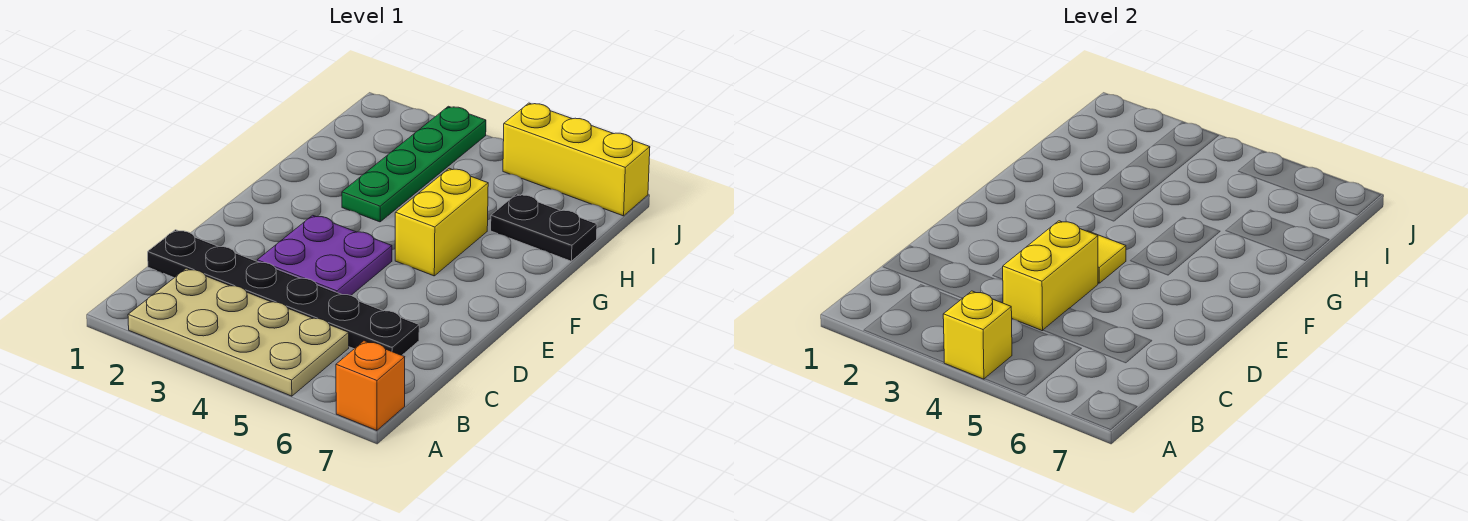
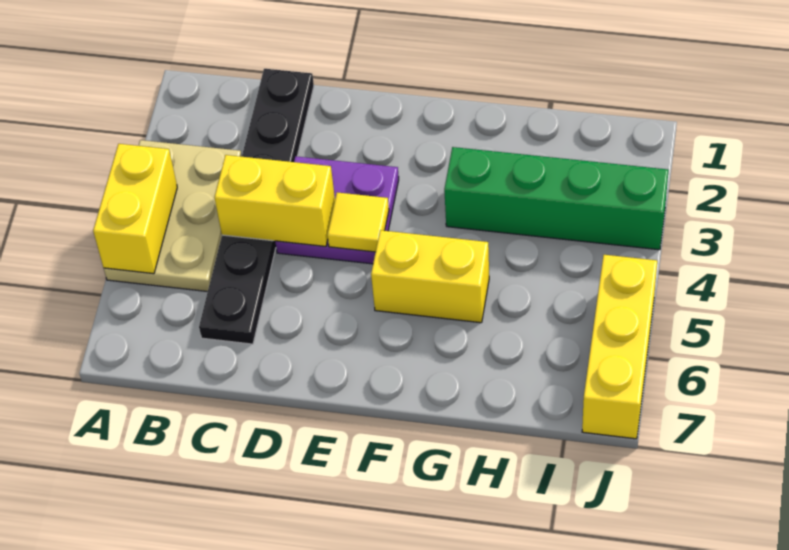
tan 2x4 plate [128,268,349,396] -> tan 2x3 plate [104,140,242,292]
yellow 1x1 brick [943,291,1012,379] -> yellow 1x2 brick [93,144,177,274]
orange 1x1 brick [336,341,405,431] -> none
green 1x4 plate [342,106,486,222] -> green 1x4 brick [444,147,669,250]
black 1x2 plate [491,194,597,261] -> none

